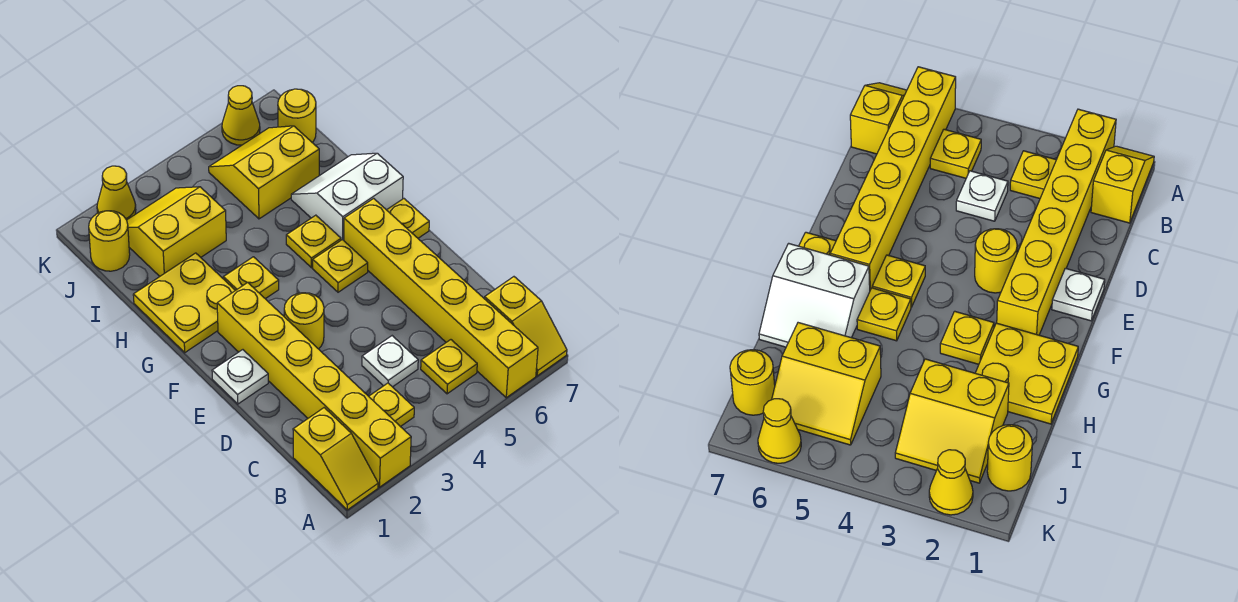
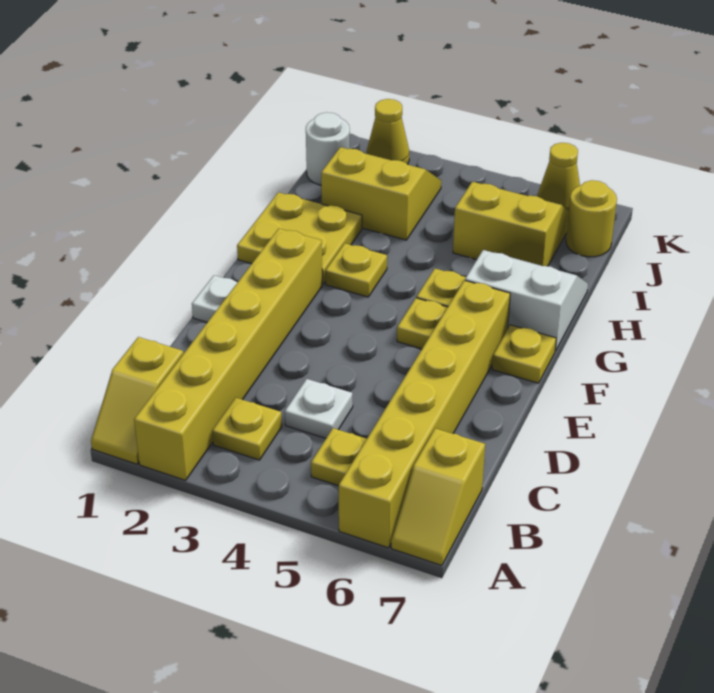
yellow 1x1 round brick [284,293,324,349] -> none
yellow 1x1 round brick [89,211,130,271] -> white 1x1 round brick [306,112,350,185]

